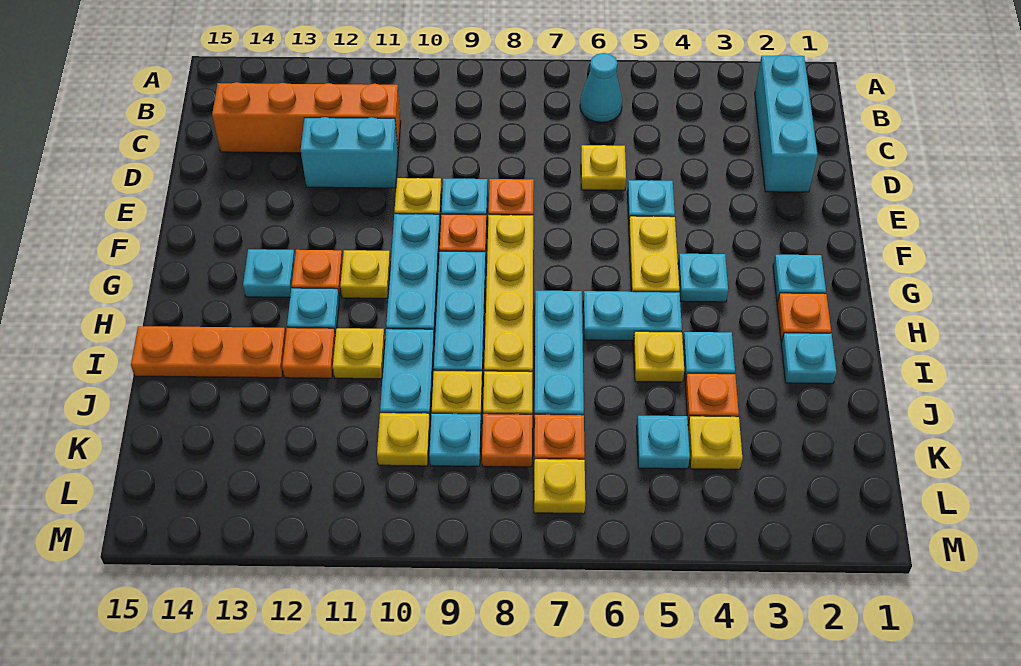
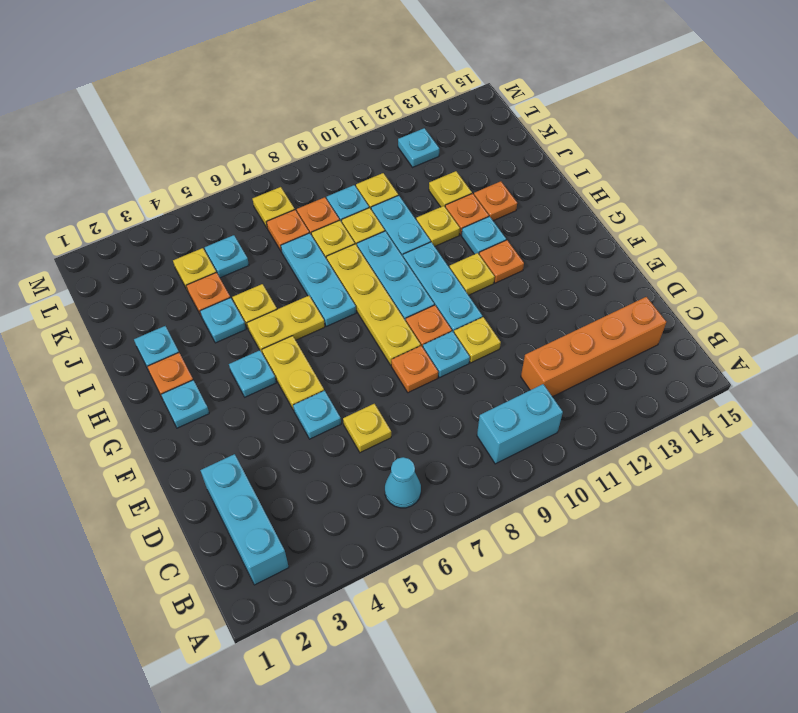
cyan 1x2 brick [301,117,398,188] -> cyan 1x2 brick moved to [477,384,563,464]
cyan 1x1 plate [243,249,295,297] -> cyan 1x1 plate moved to [398,128,439,168]
cyan 1x2 plate [583,291,682,341] -> yellow 1x2 plate [247,296,325,354]
orange 1x3 plate [131,326,286,378] -> orange 1x1 plate [474,181,517,221]
none -> yellow 1x1 plate [429,171,472,207]

